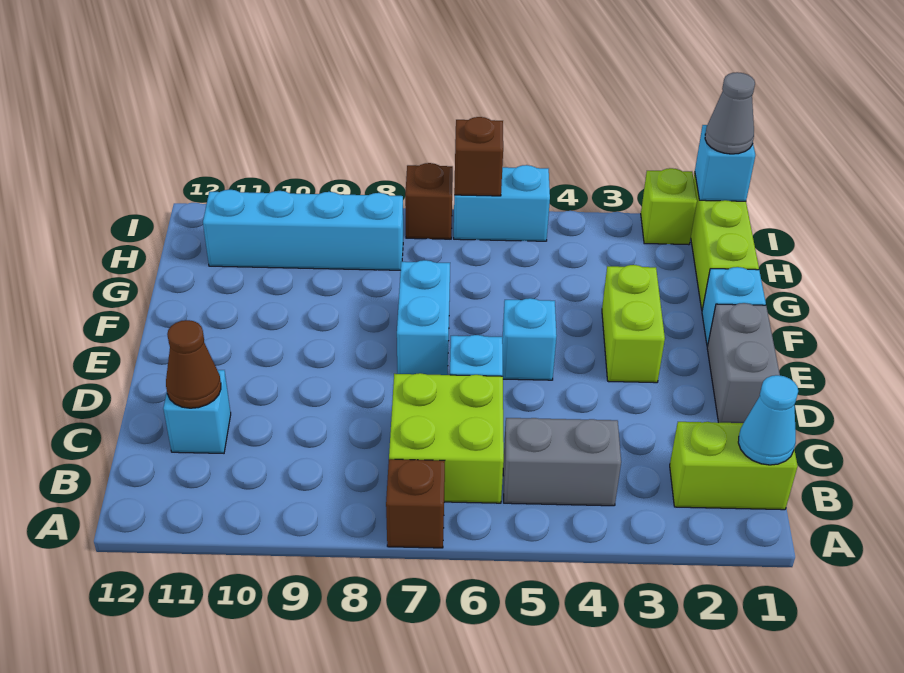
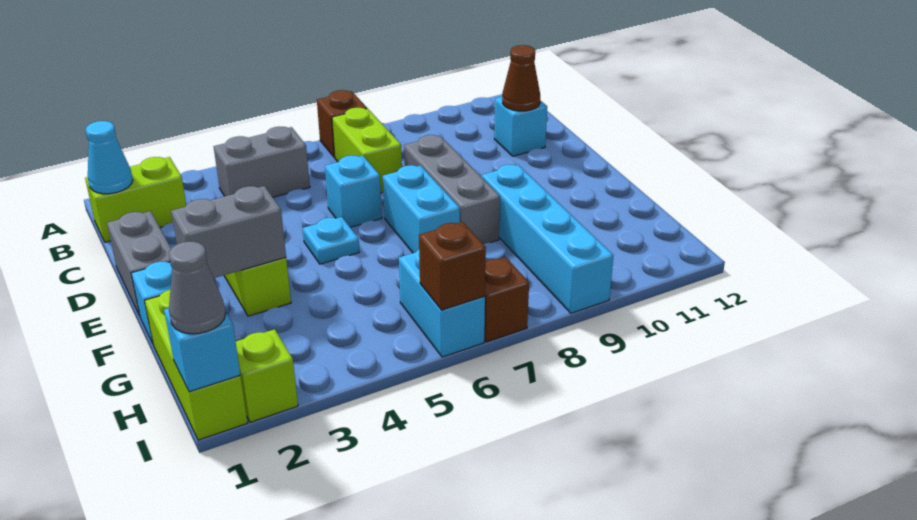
lime 2x2 brick [389,373,504,503] -> lime 1x2 brick [332,108,402,193]
none -> grey 1x3 brick [404,135,500,244]
cyan 1x1 brick [502,298,557,380] -> cyan 1x1 plate [303,217,359,264]
none -> grey 1x2 brick [171,186,286,278]
cyan 1x4 brick [203,190,403,270] -> cyan 1x4 brick turned to [482,165,614,313]
cyan 1x2 brick [454,165,550,241] -> cyan 1x2 brick turned to [399,250,485,357]

